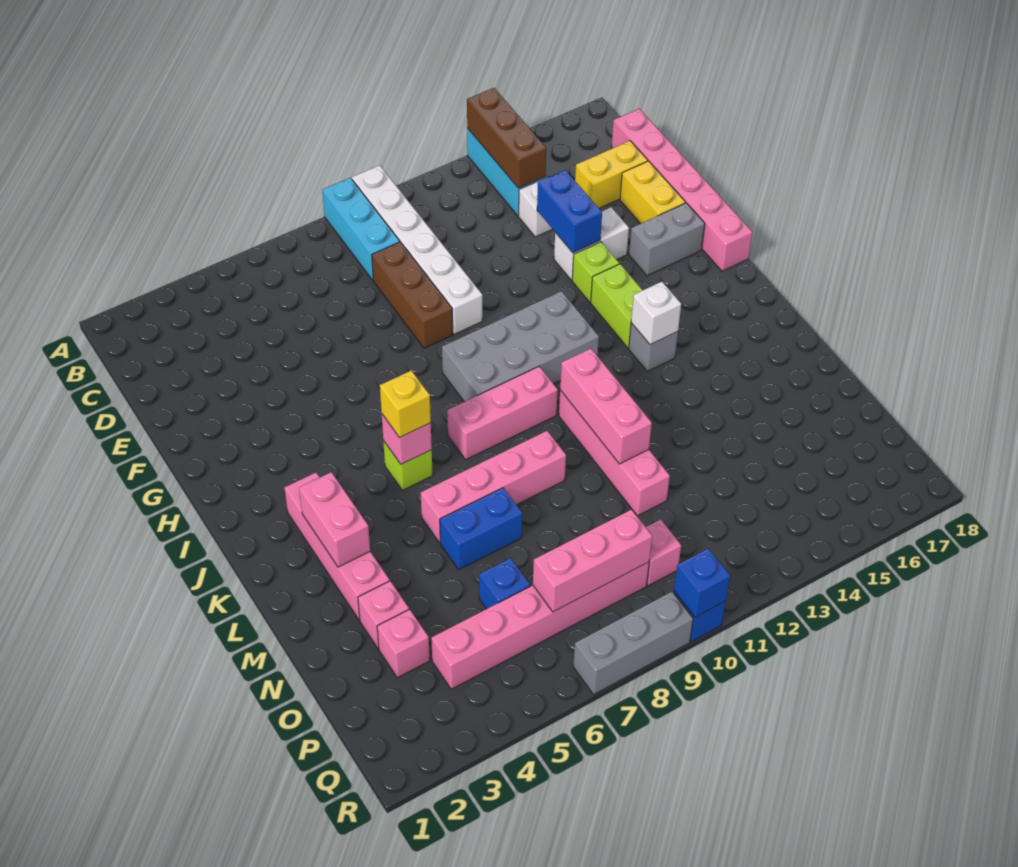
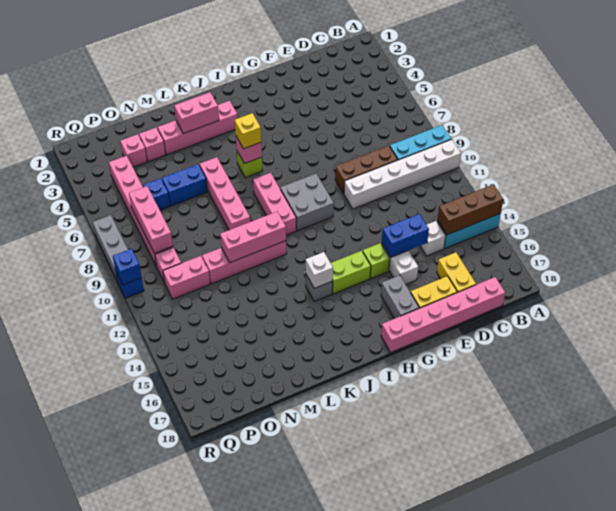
grey 2x4 brick [442,291,599,402] -> grey 2x2 brick [280,174,334,231]
blue 1x2 brick [440,488,522,570] -> blue 1x2 brick turned to [162,164,207,206]
none -> pink 1x2 brick [163,256,210,299]

